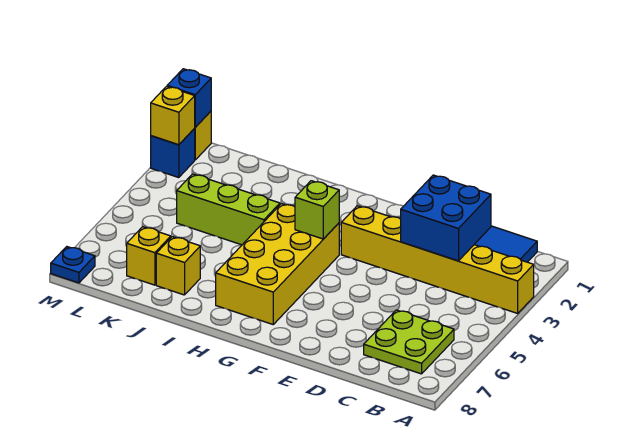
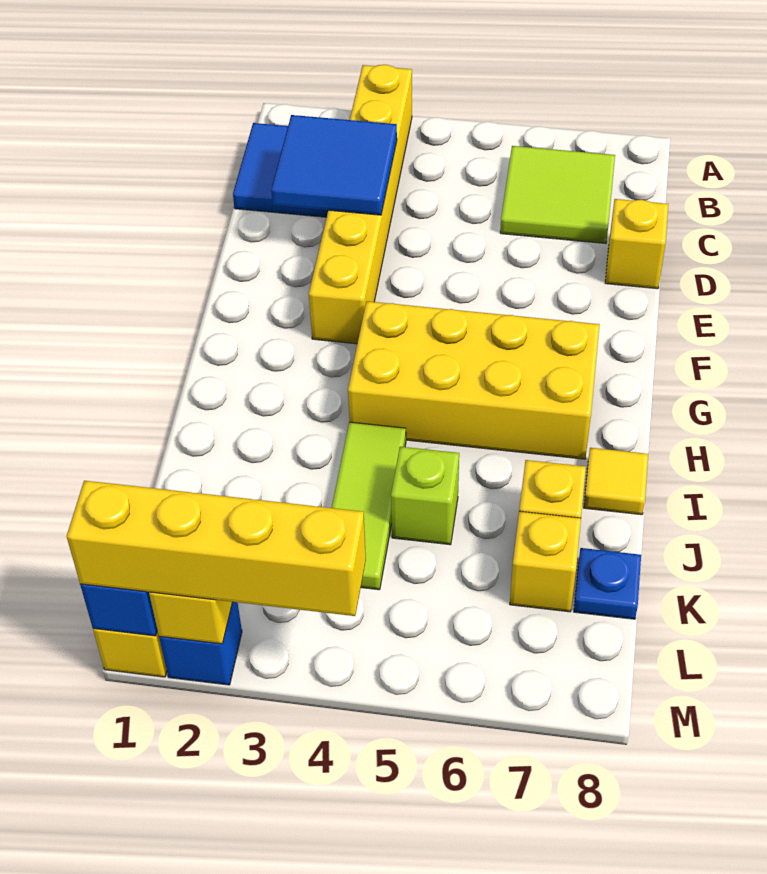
lime 2x2 plate [364,310,454,374] -> lime 2x2 tile [500,146,615,243]
blue 2x2 brick [401,175,491,261] -> blue 2x2 tile [271,115,397,215]
none -> yellow 1x1 brick [605,199,668,289]
lime 1x1 brick [295,181,339,239] -> lime 1x1 brick moved to [391,447,459,545]
lime 1x3 brick [177,174,280,245] -> lime 1x3 tile [332,422,406,590]
none -> yellow 1x1 tile [584,448,648,515]
none -> yellow 1x4 brick [67,481,366,616]
blue 1x1 plate [51,247,95,283] -> blue 1x1 plate moved to [574,548,641,619]

